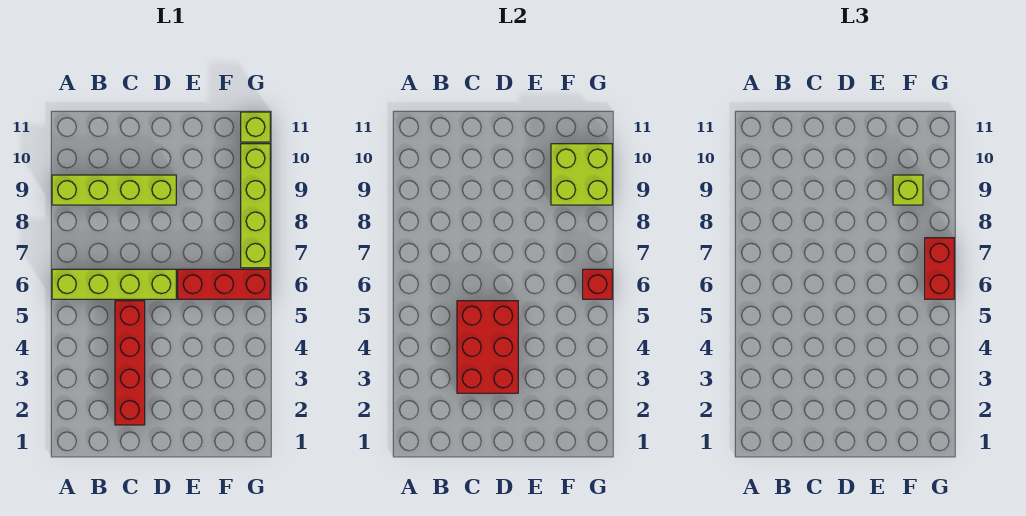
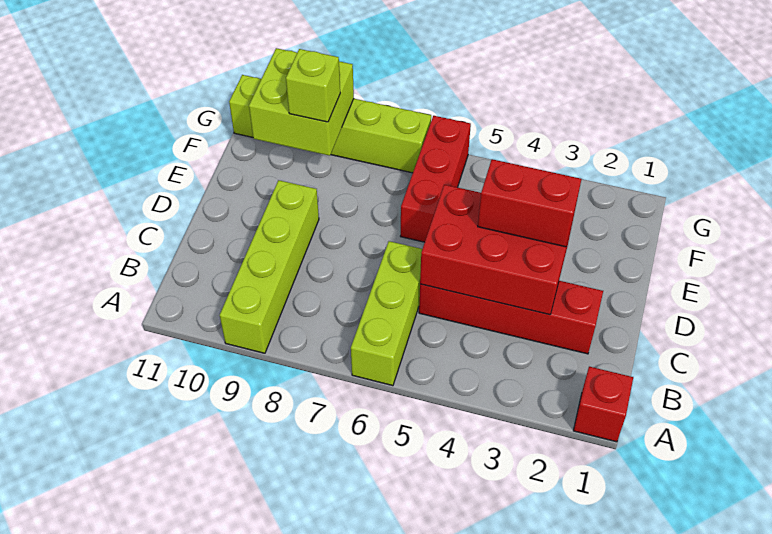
lime 1x4 brick [52,269,176,299] -> lime 1x3 brick [351,241,422,386]
red 1x1 brick [583,269,612,299] -> red 1x1 brick moved to [573,367,633,442]
red 1x2 brick [925,238,954,299] -> red 1x2 brick moved to [478,159,581,247]

